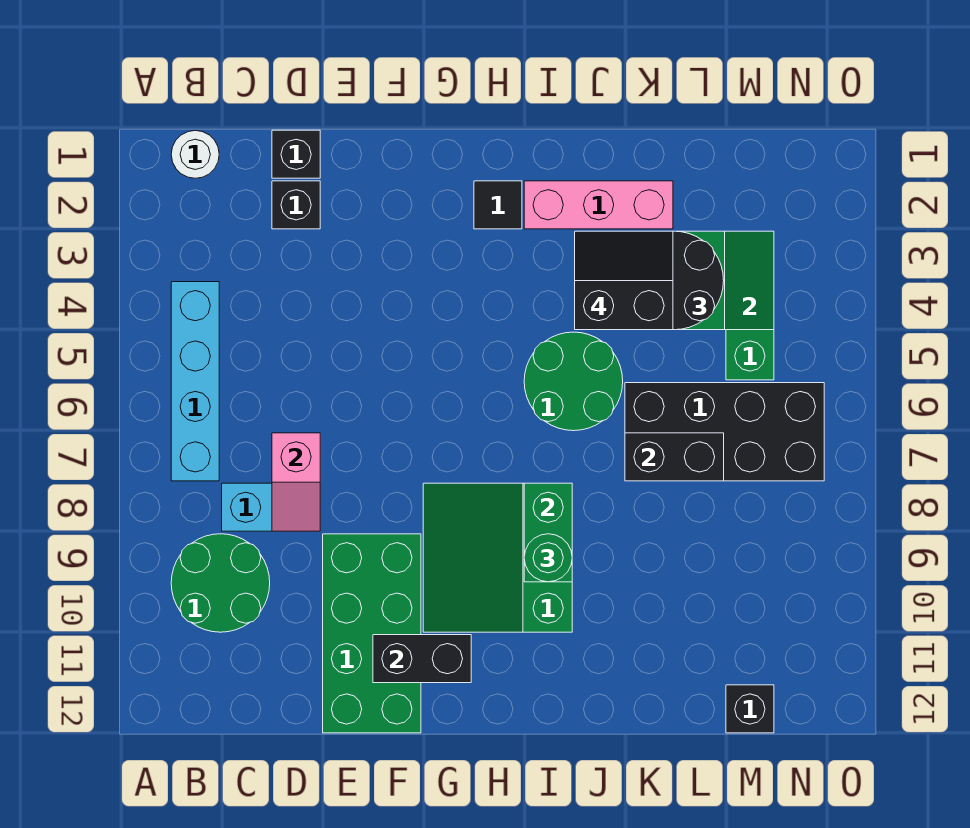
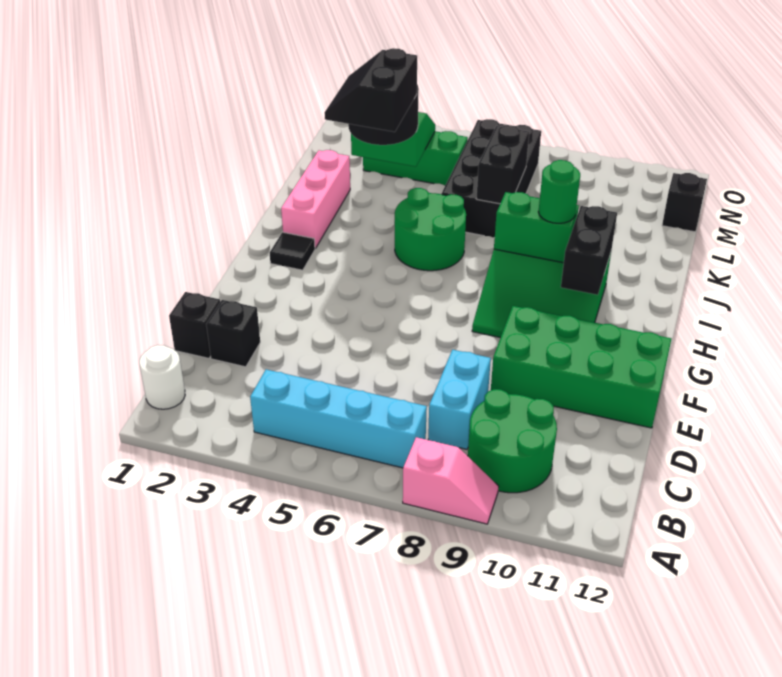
pink 1x2 slope [272,433,320,531] -> pink 1x2 slope moved to [403,437,499,524]
black 1x2 brick [373,635,471,683] -> black 1x2 brick moved to [561,206,617,295]

